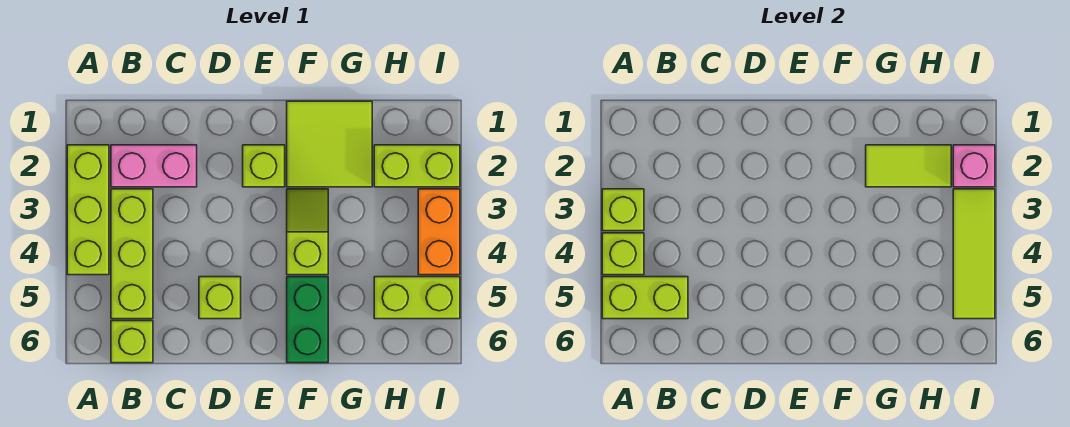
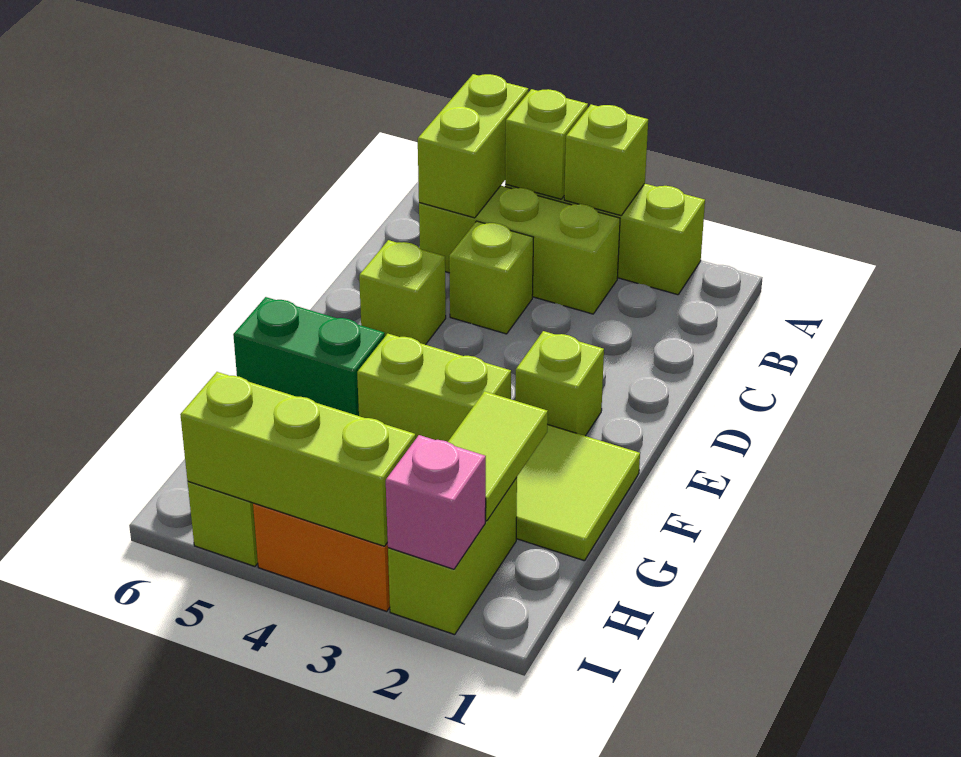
pink 1x2 brick [111,145,197,187] -> none
lime 1x1 brick [111,321,153,363] -> lime 1x1 brick moved to [449,221,534,334]
lime 1x2 slope [287,189,328,275] -> lime 1x2 brick [357,334,511,442]
lime 1x3 tile [953,189,995,319] -> lime 1x3 brick [180,372,416,546]

